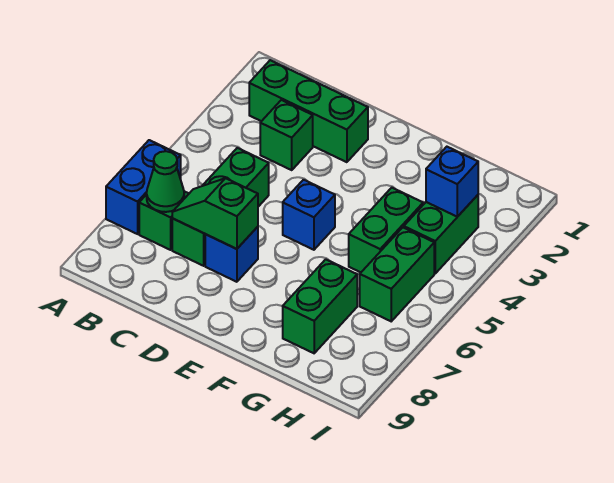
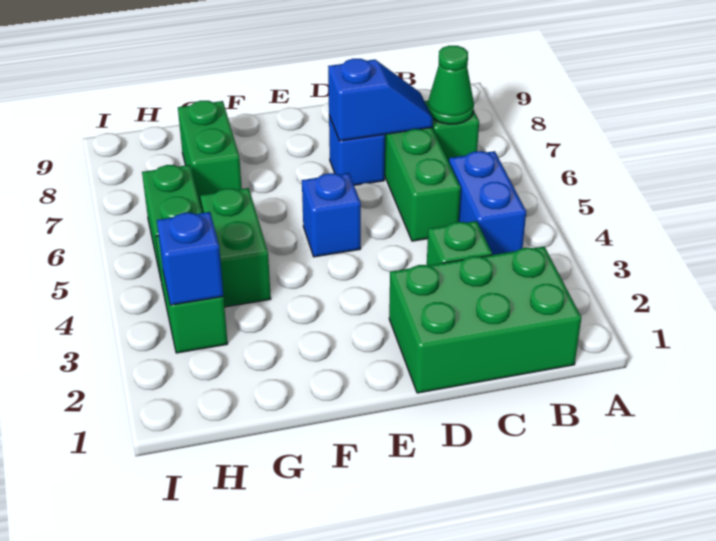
blue 1x2 brick [106,140,181,234] -> blue 1x2 brick moved to [449,151,526,255]
green 1x3 brick [249,60,368,162] -> green 2x3 brick [389,247,581,393]
green 1x2 slope [172,178,258,249] -> blue 1x2 slope [328,59,433,141]

